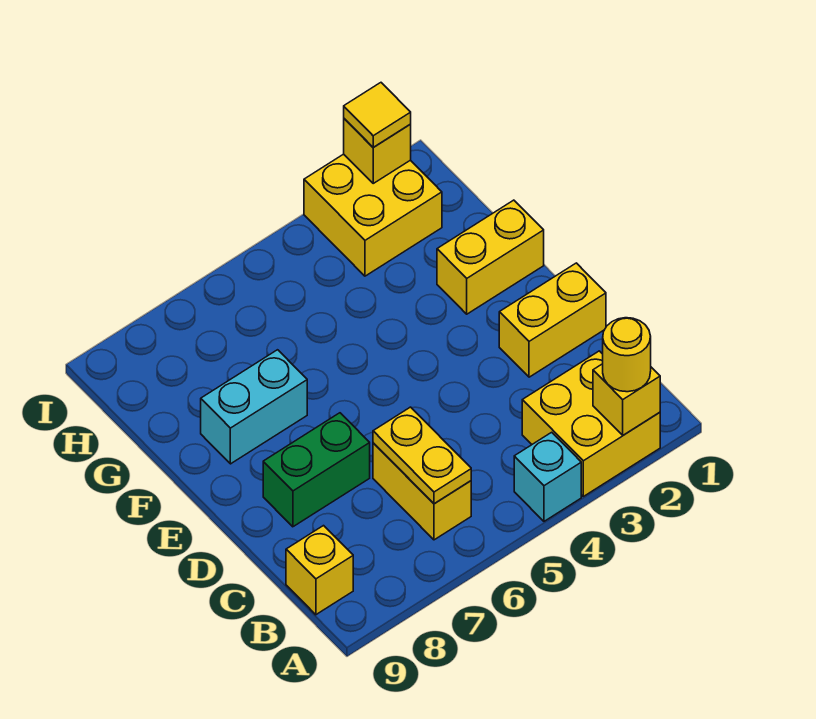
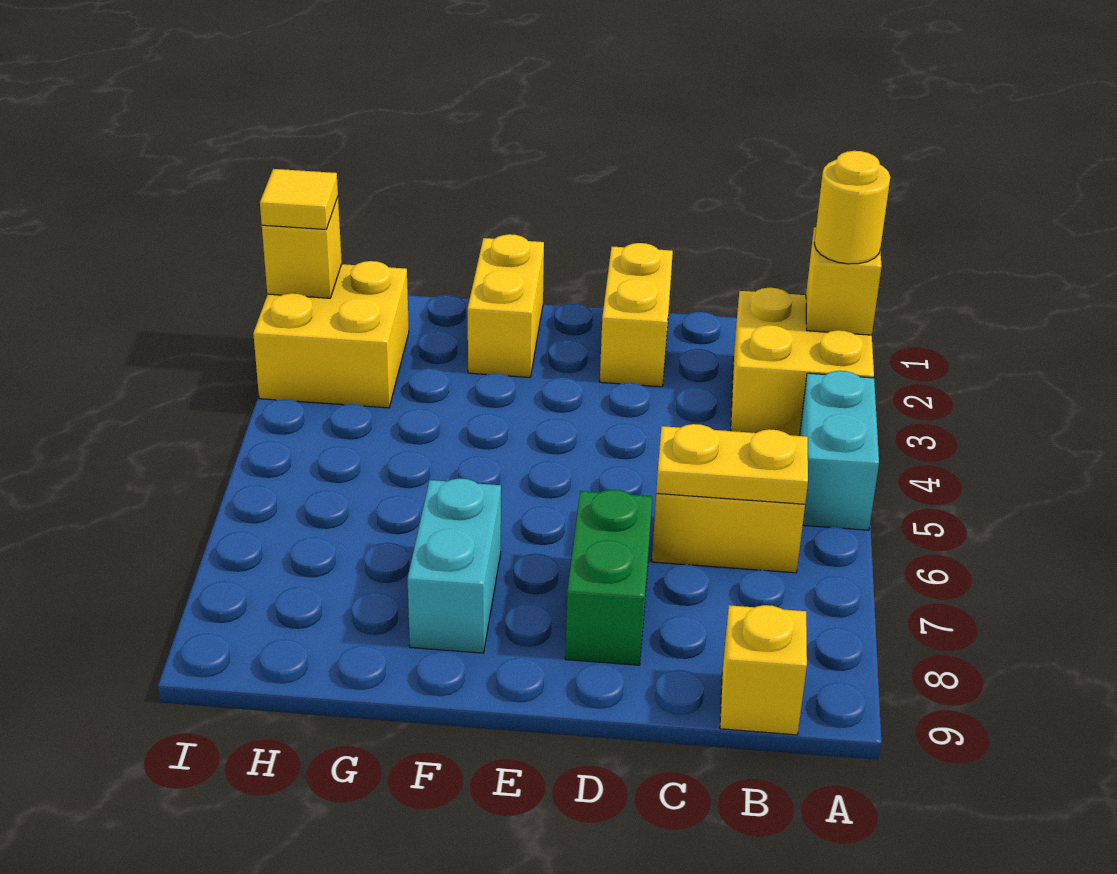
cyan 1x1 brick [514,432,581,521] -> cyan 1x2 brick [800,371,879,530]

